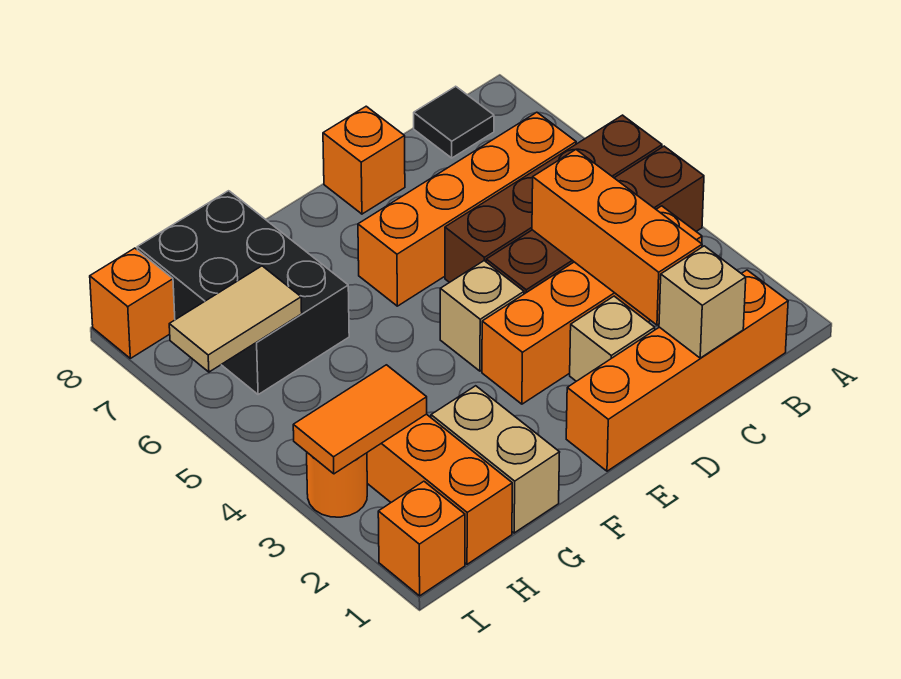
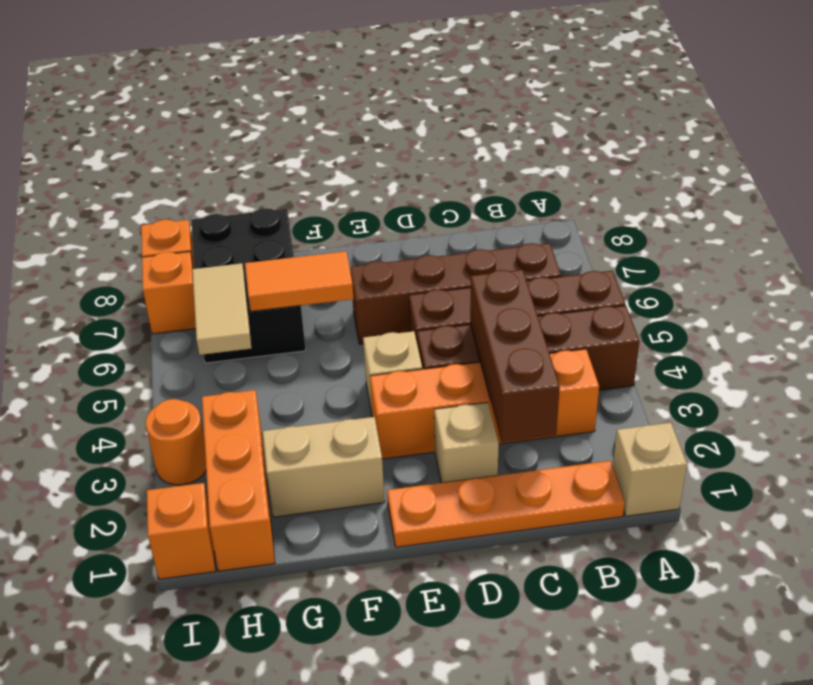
orange 1x4 brick [566,270,788,471] -> orange 1x4 plate [387,461,625,547]
orange 1x4 brick [358,112,576,306] -> brown 1x4 brick [350,243,561,344]
black 1x1 tile [414,86,494,158] -> none
tan 1x1 brick [659,246,746,358] -> tan 1x1 brick moved to [613,423,687,516]
orange 1x3 brick [532,150,702,325] -> brown 1x3 brick [470,270,560,442]
orange 1x1 brick [323,106,405,214] -> orange 1x1 brick moved to [142,252,196,334]
tan 1x2 brick [431,386,560,533] -> tan 1x2 brick turned to [263,417,385,517]
orange 1x2 tile [293,365,427,474] -> orange 1x2 tile moved to [245,251,354,311]
tan 1x2 tile [169,266,302,372] -> tan 1x2 tile turned to [192,263,251,355]

